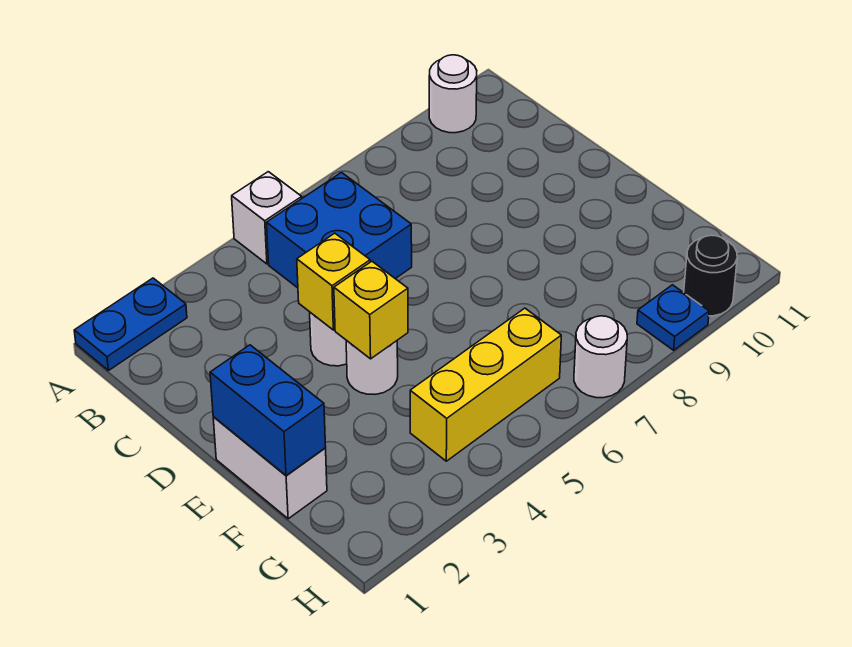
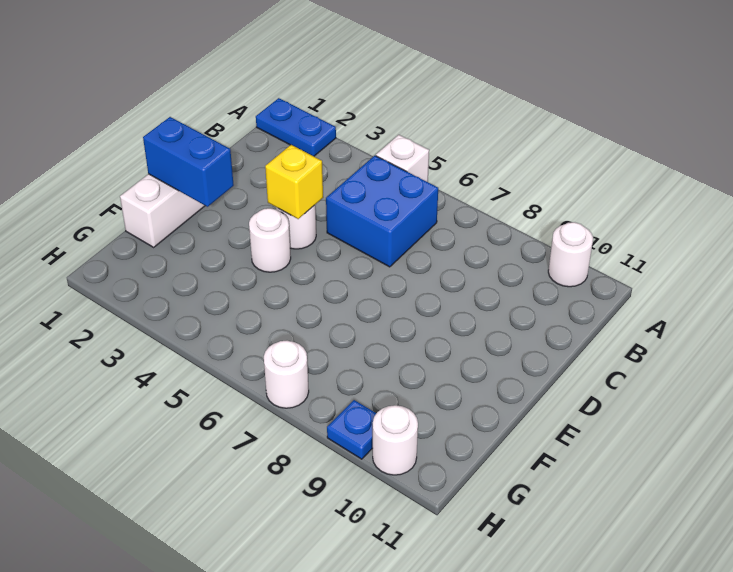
blue 1x2 brick [210,345,326,476] -> blue 1x2 brick turned to [143,117,234,207]
yellow 1x1 brick [334,261,408,359] -> none
yellow 1x3 brick [410,308,561,461] -> none
black 1x1 round brick [684,235,737,316] -> white 1x1 round brick [373,405,418,475]

